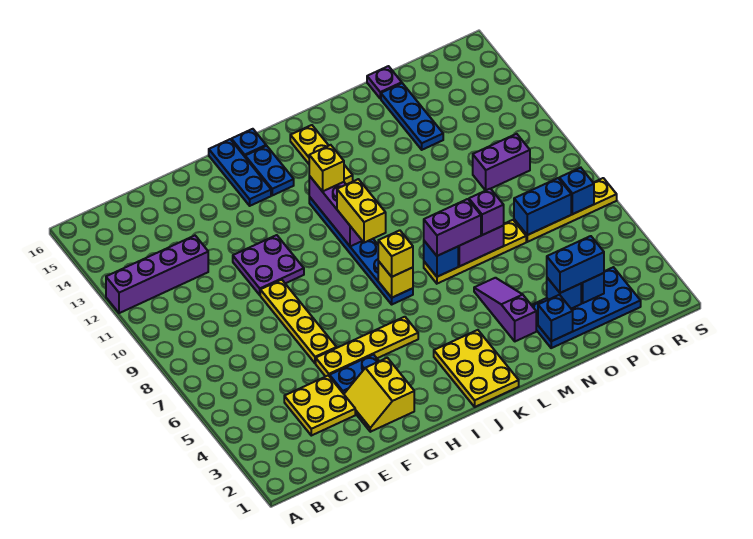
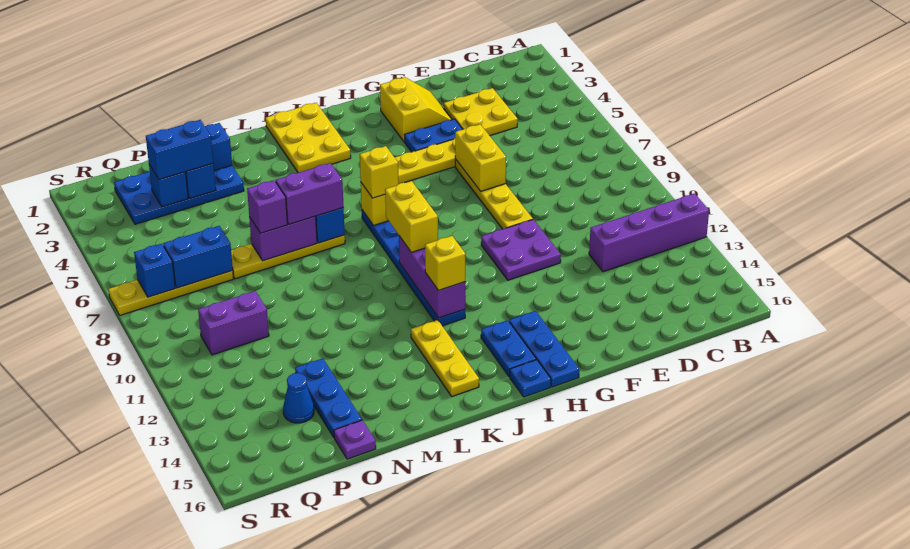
none -> yellow 1x2 brick [455,124,506,191]
purple 1x3 slope [474,278,536,341] -> none
none -> blue 1x1 cone [283,373,314,423]

